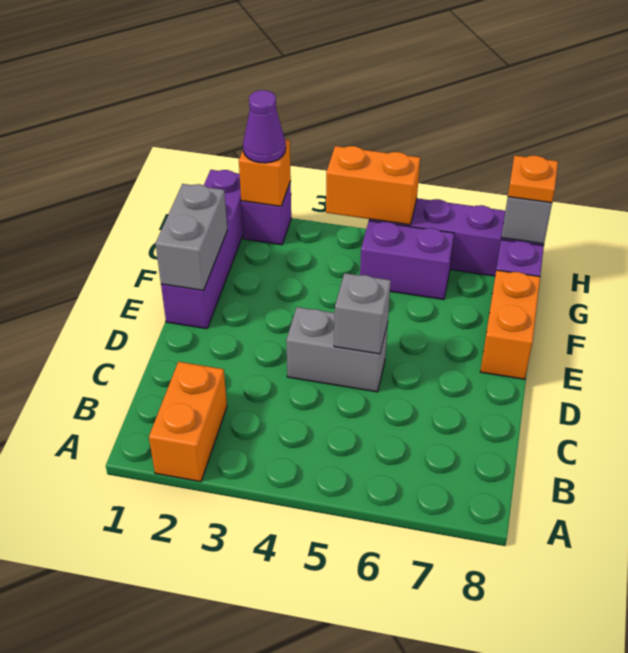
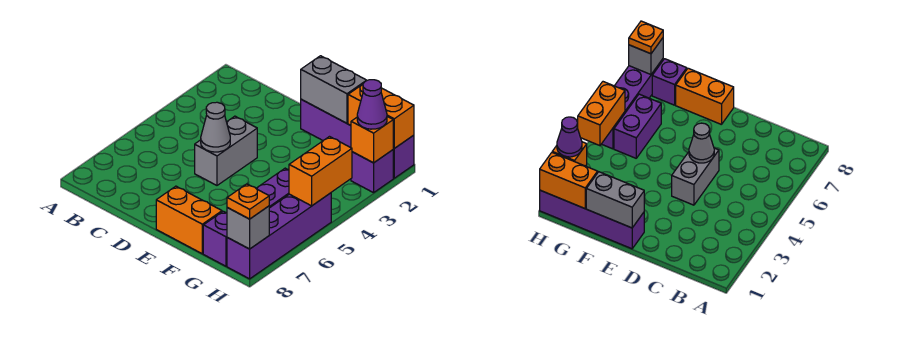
orange 1x2 brick [149,362,227,482] -> orange 1x2 brick moved to [348,84,414,148]
grey 1x1 brick [334,273,391,354] -> grey 1x1 cone [201,102,230,152]

